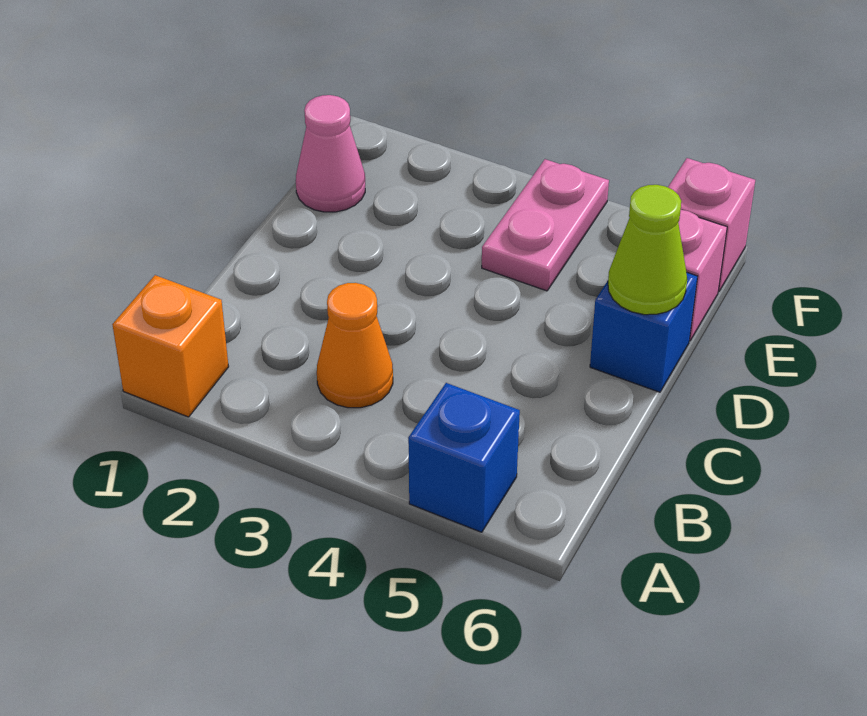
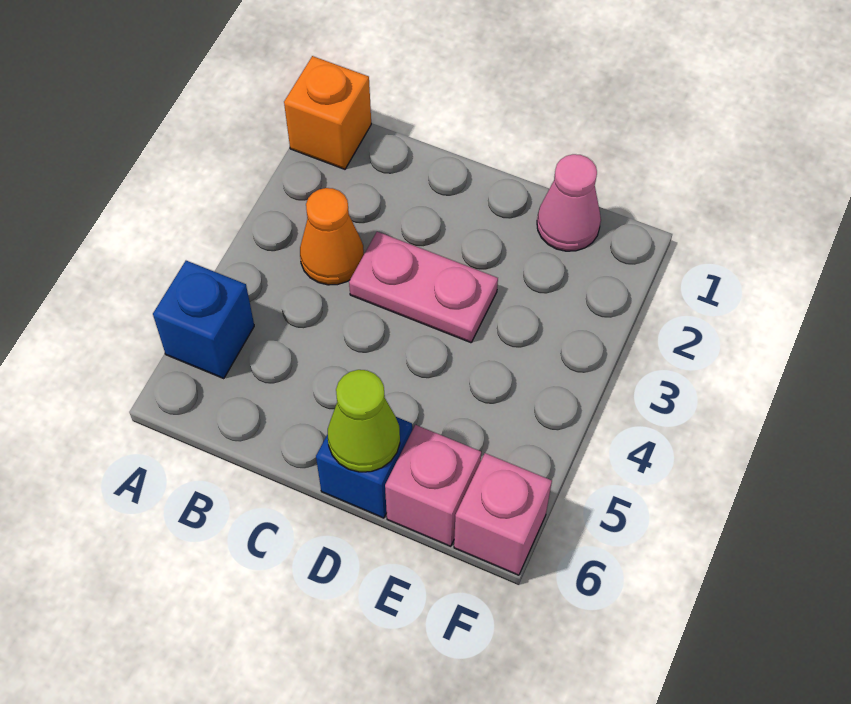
pink 1x2 plate [482,159,609,291] -> pink 1x2 plate moved to [349,232,498,343]

